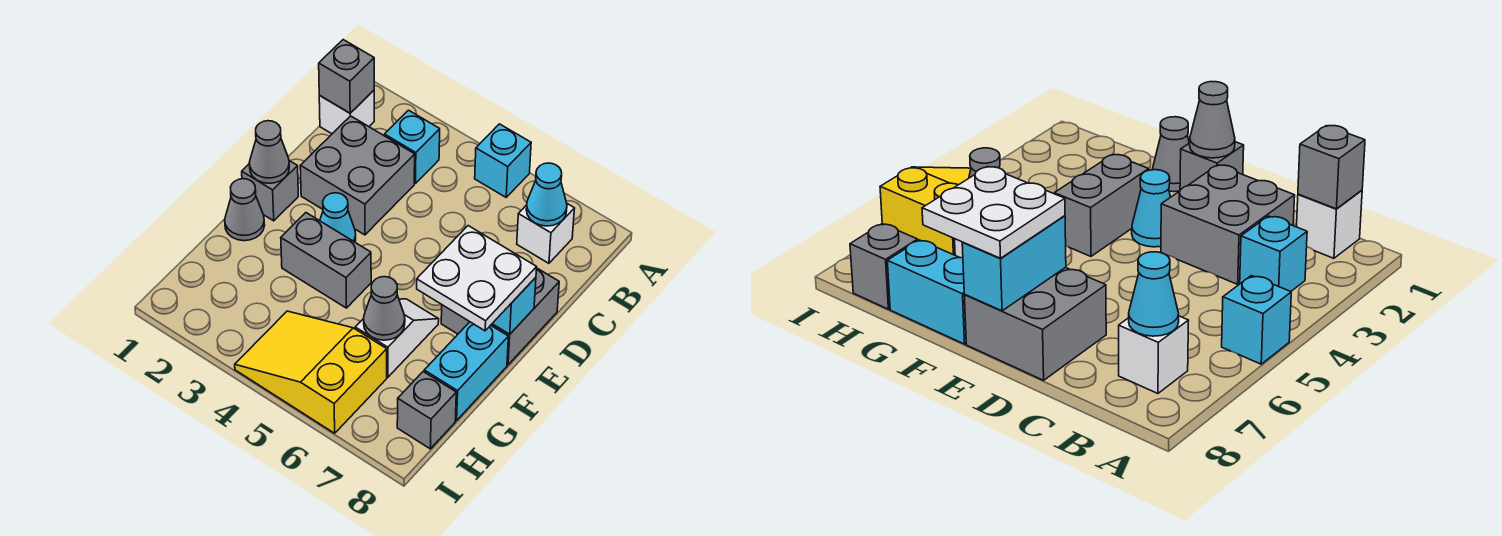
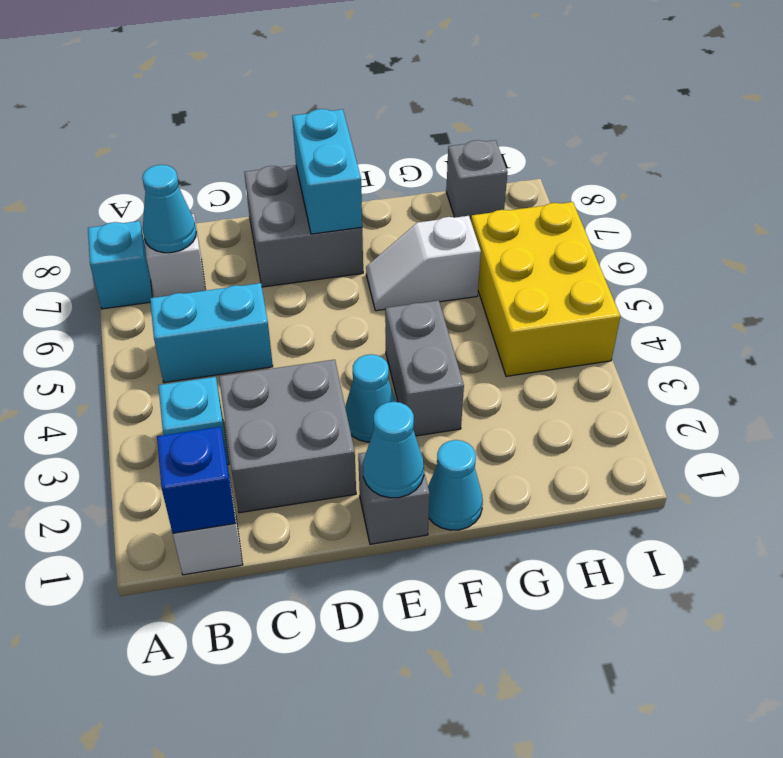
cyan 1x1 brick [475,124,531,197] -> cyan 1x1 brick moved to [88,221,152,309]
grey 1x1 brick [319,40,374,113] -> blue 1x1 brick [157,427,235,533]
grey 1x1 cone [249,121,289,183] -> cyan 1x1 cone [363,402,424,498]
white 2x2 plate [417,226,537,331] -> none
grey 1x1 cone [225,179,265,241] -> cyan 1x1 cone [428,440,483,530]
cyan 1x2 brick [424,322,508,420] -> cyan 1x2 brick moved to [150,283,273,383]
grey 1x1 cone [364,277,405,340] -> none
yellow 2x3 slope [235,311,387,433] -> yellow 2x3 brick [471,202,620,376]

